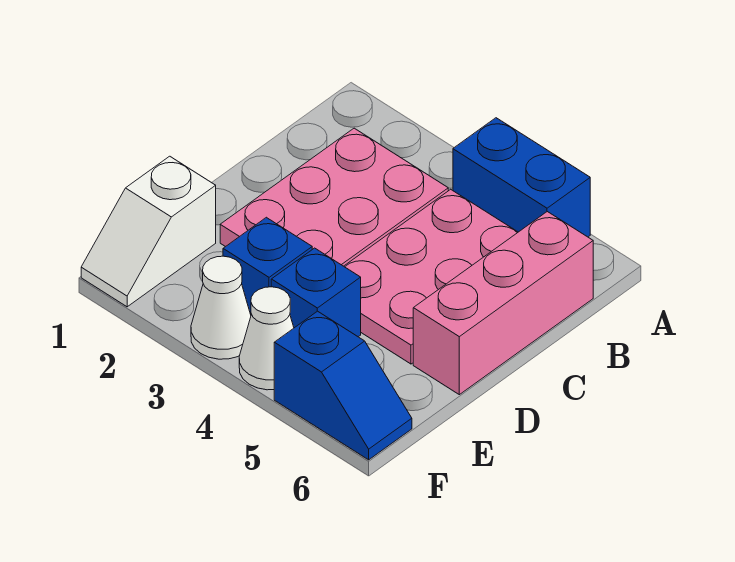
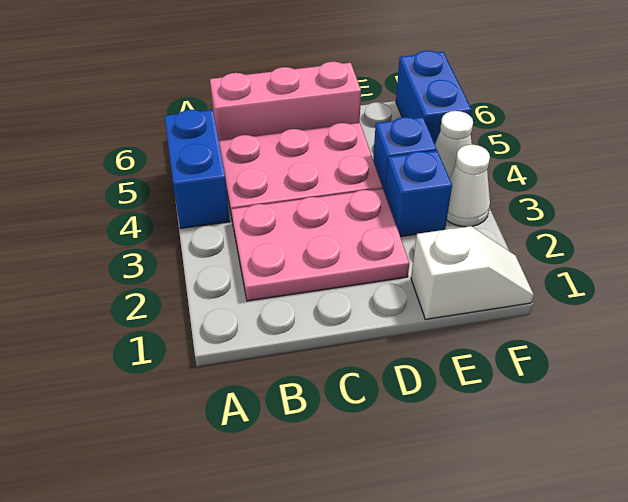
blue 1x2 slope [274,311,412,460] -> blue 1x2 brick [396,51,471,144]

